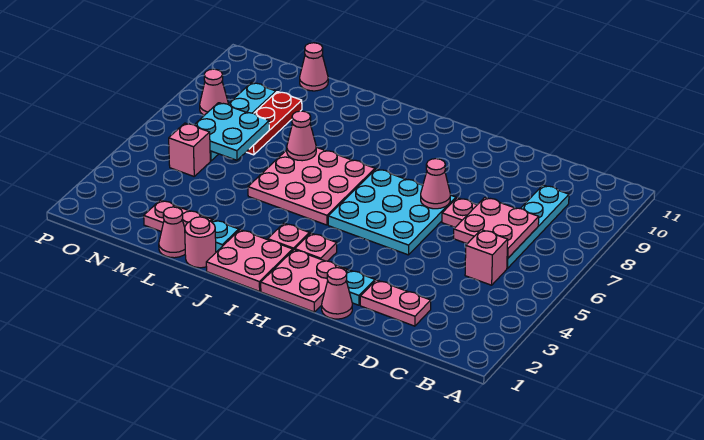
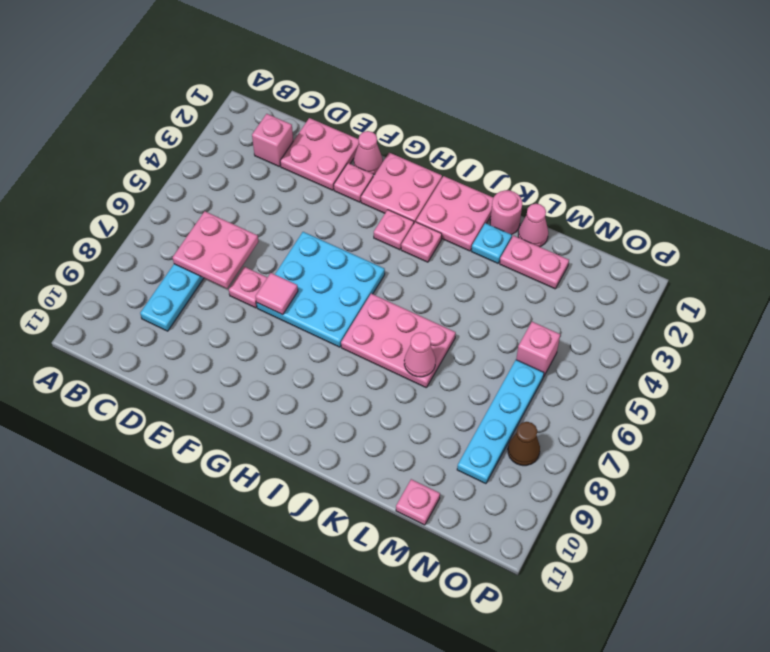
pink 1x1 brick [465,230,508,285] -> pink 1x1 brick moved to [252,114,293,167]
pink 1x2 plate [360,280,431,326] -> pink 2x2 plate [280,118,359,190]
cyan 1x1 plate [346,270,375,305] -> pink 1x1 plate [334,163,373,202]
pink 1x1 cone [421,159,450,209] -> pink 1x1 tile [255,273,298,315]
pink 3x3 plate [248,147,375,225] -> pink 2x3 plate [341,294,456,387]
cyan 2x2 plate [194,103,269,160] -> none
red 1x3 plate [247,92,302,155] -> none
pink 1x1 cone [300,43,328,91] -> pink 1x1 plate [396,479,440,525]
pink 1x1 cone [200,69,228,115] -> brown 1x1 cone [508,422,540,466]

